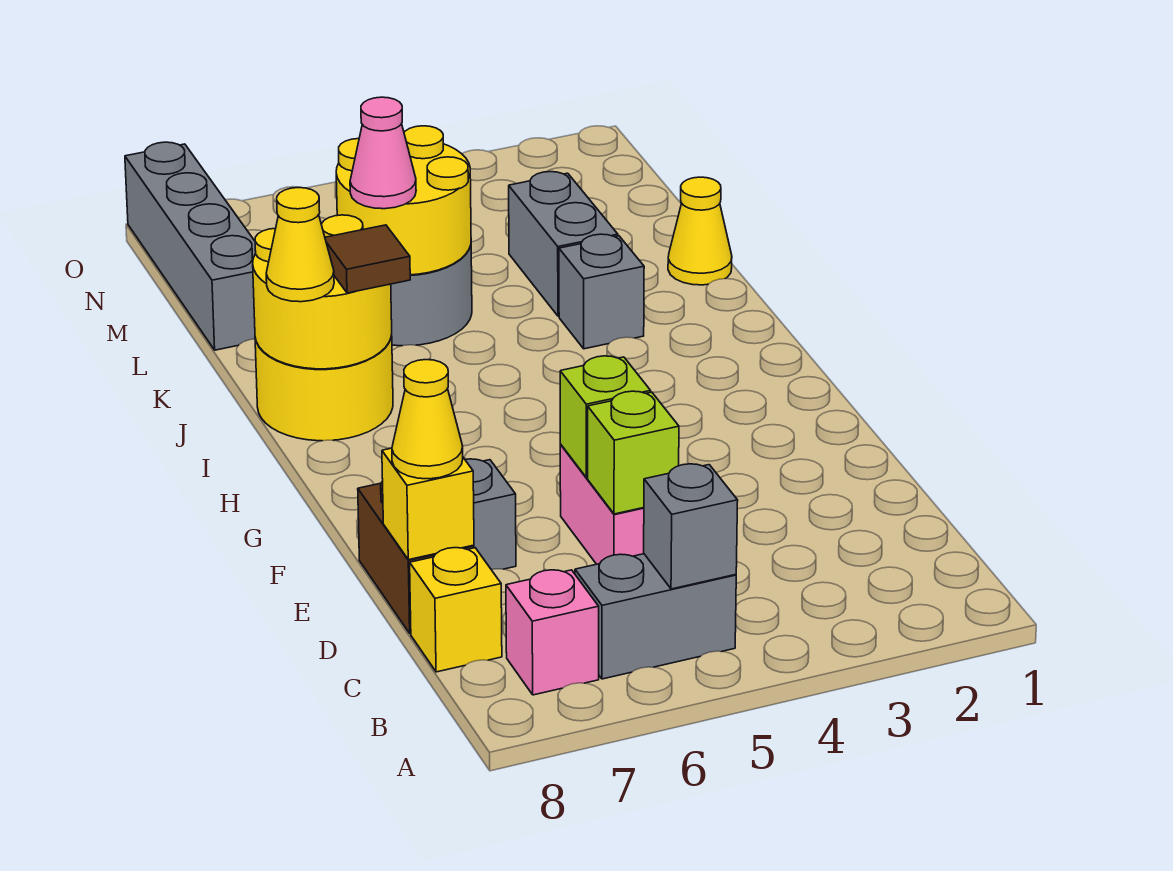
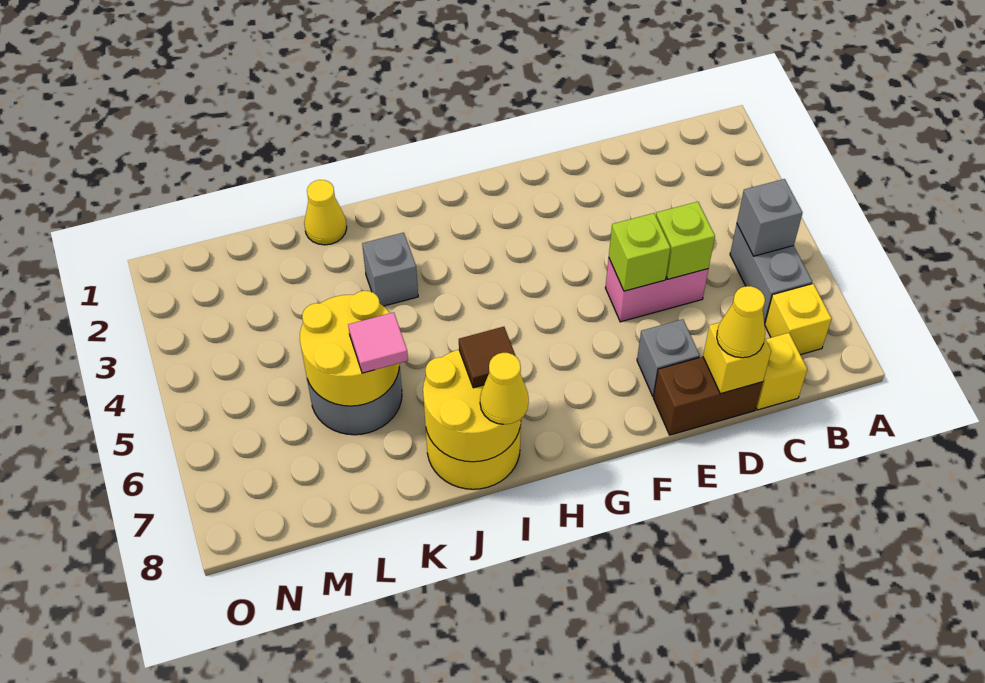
pink 1x1 brick [506,570,599,695] -> yellow 1x1 brick [765,284,831,355]
grey 1x2 brick [509,172,618,316] -> none
pink 1x1 cone [350,97,416,209] -> pink 1x1 tile [348,312,408,373]
grey 1x4 brick [125,142,256,350] -> none

